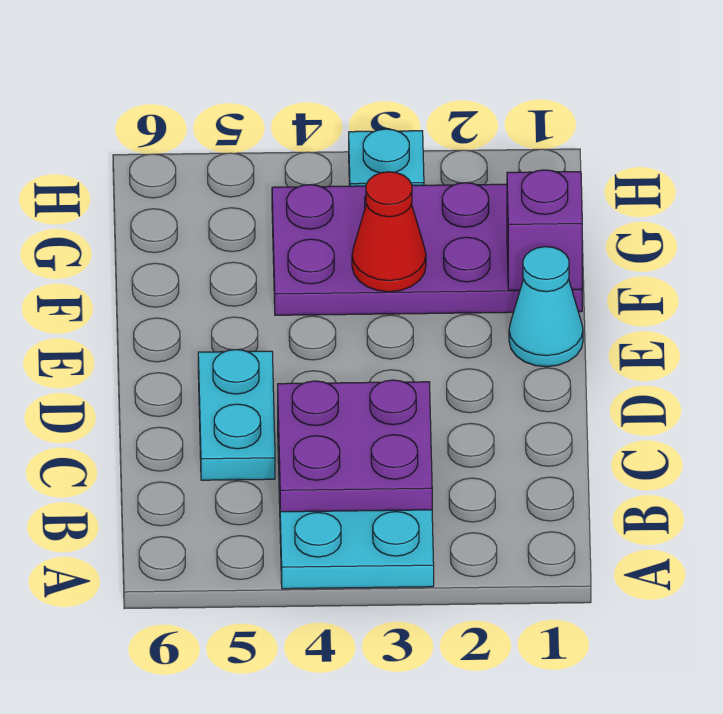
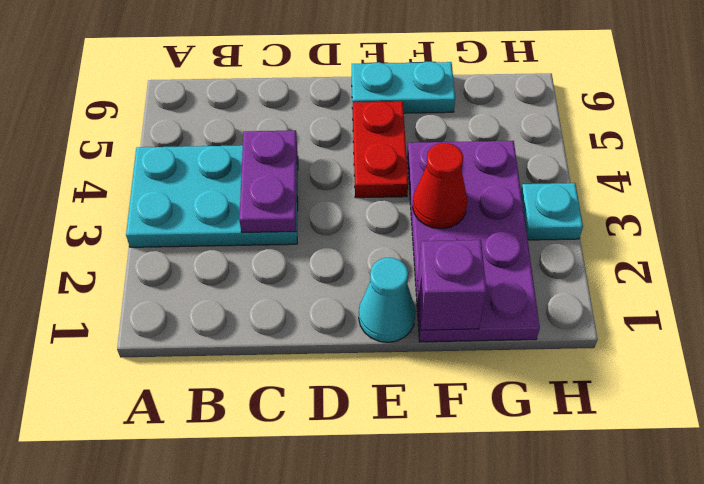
purple 2x2 plate [278,380,432,512] -> purple 1x2 plate [239,130,297,232]
cyan 1x2 plate [198,350,275,480] -> cyan 1x2 plate moved to [352,62,455,113]
none -> red 1x2 plate [353,102,408,198]

